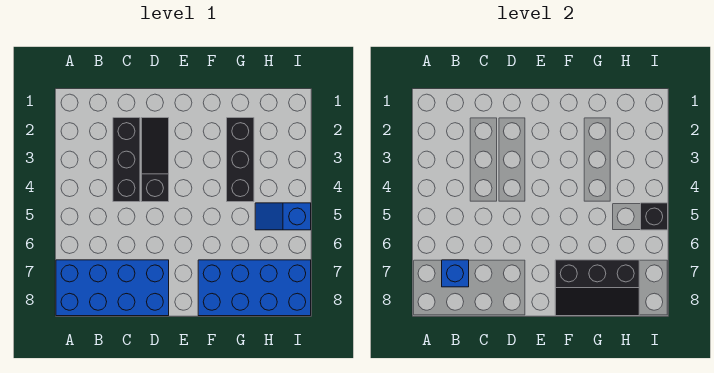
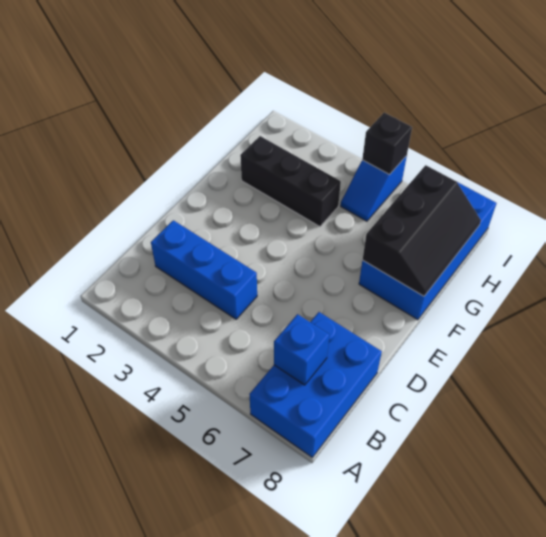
blue 2x4 brick [56,260,169,316] -> blue 2x3 brick [249,312,382,457]
black 1x3 brick [113,118,140,202] -> blue 1x3 brick [151,220,257,319]
black 1x3 slope [141,118,169,202] -> none

